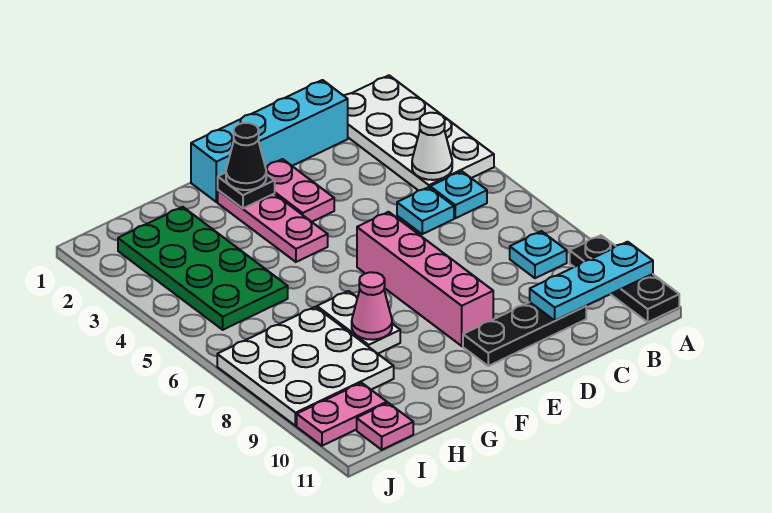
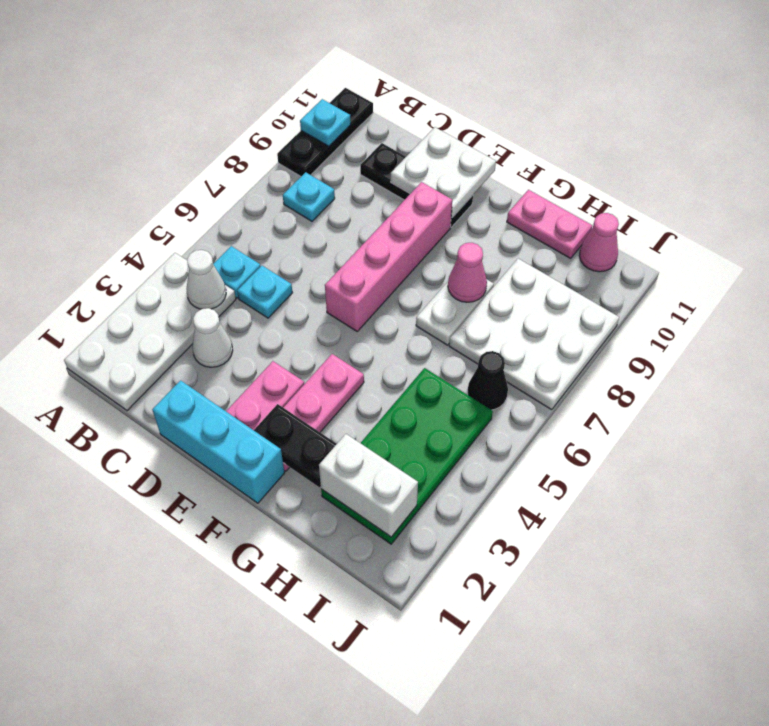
cyan 1x3 plate [530,242,653,320] -> cyan 1x1 plate [300,99,351,146]
cyan 1x4 brick [191,80,348,202] -> cyan 1x3 brick [152,380,285,503]
none -> white 1x1 cone [192,308,233,367]
none -> white 2x2 plate [391,127,496,218]
black 1x1 plate [218,173,275,208] -> black 1x2 plate [254,404,336,487]
black 1x1 cone [226,123,266,190] -> black 1x1 cone moved to [467,351,508,410]
none -> white 1x2 brick [319,434,418,537]
pink 1x2 plate [297,383,387,446] -> pink 1x2 plate moved to [507,190,592,258]
pink 1x1 plate [357,403,413,450] -> pink 1x1 cone [579,213,619,272]

